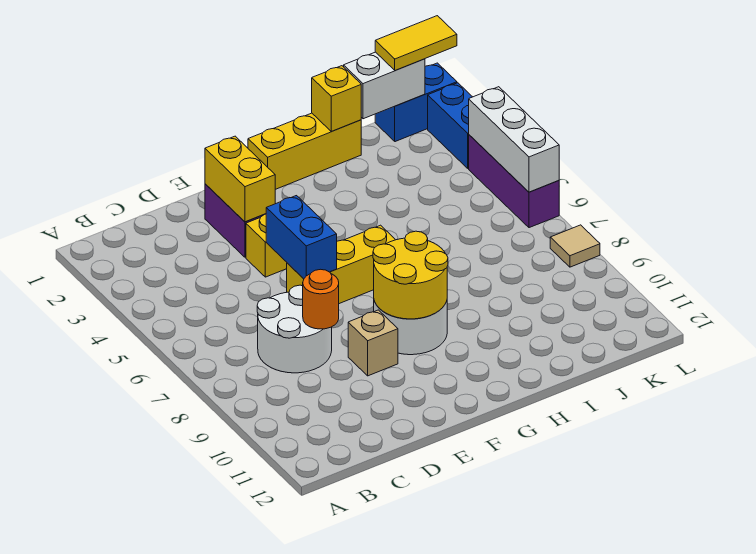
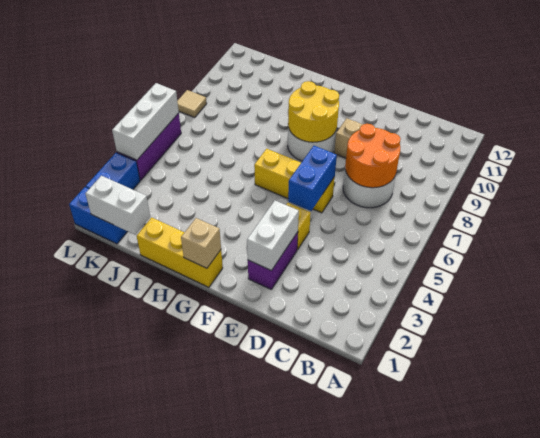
orange 1x1 round brick [303,269,339,329] -> orange 2x2 round brick [345,124,401,188]
yellow 1x2 brick [205,136,275,222] -> white 1x2 brick [247,201,299,271]
none -> tan 1x1 brick [181,218,221,268]
yellow 1x1 brick [312,66,361,132] -> none
yellow 1x2 tile [375,16,457,71] -> none

